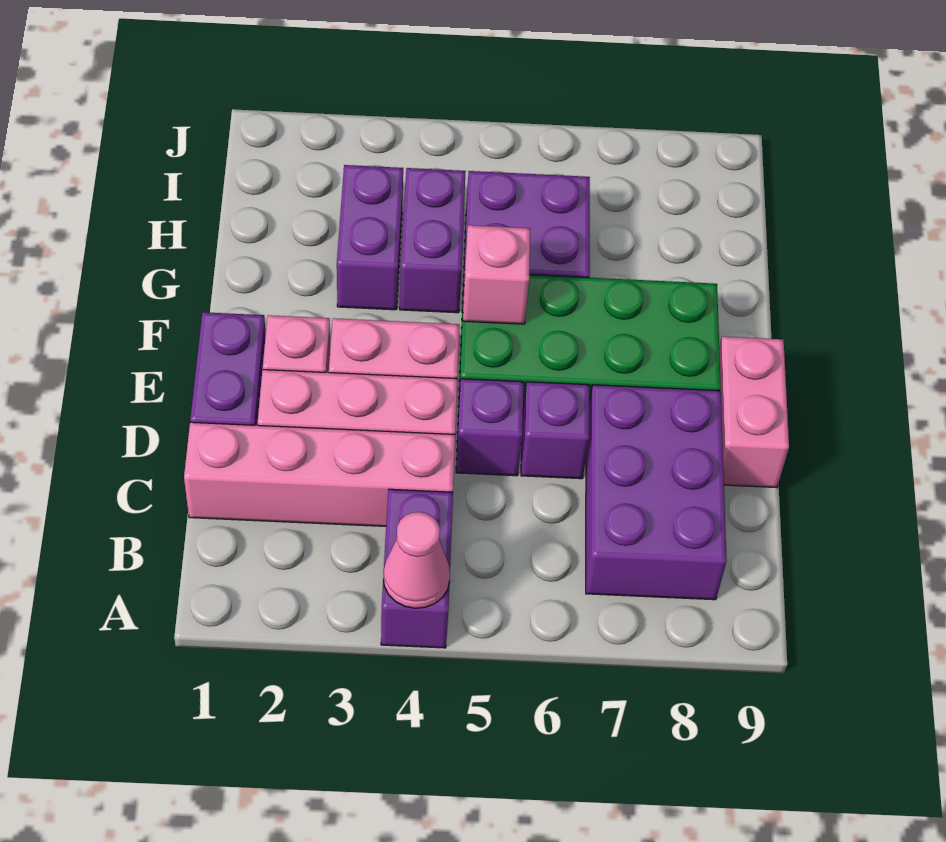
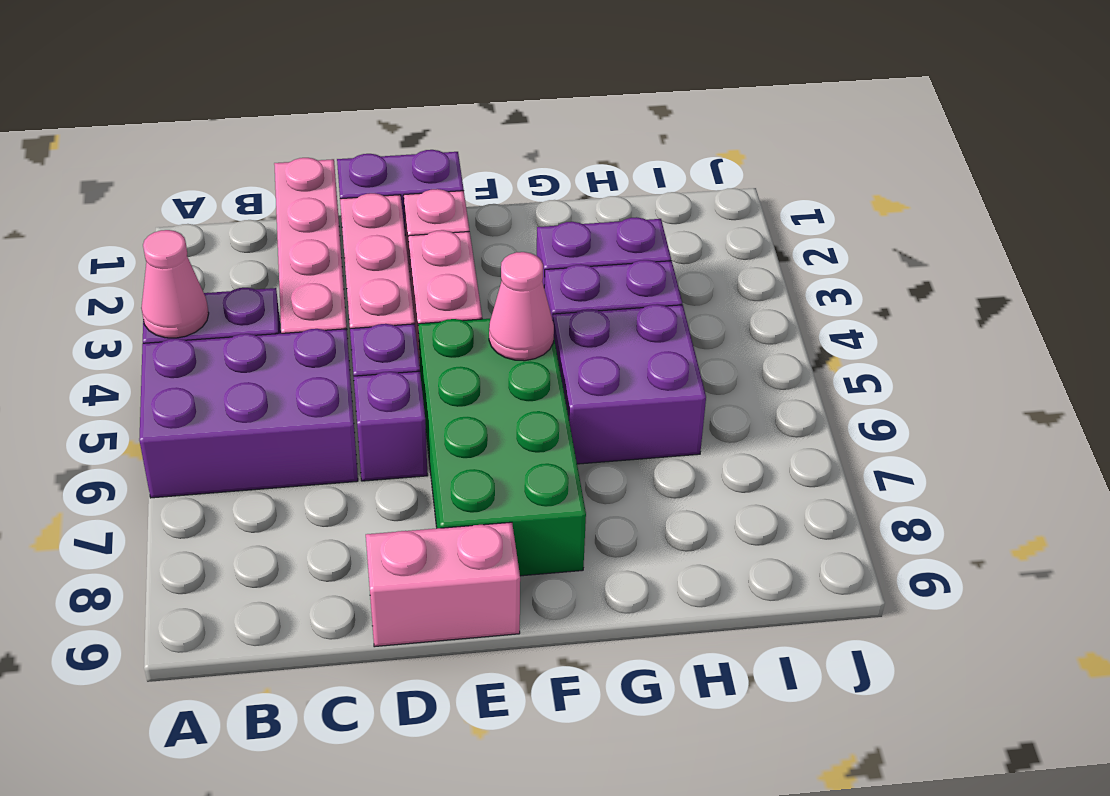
purple 2x3 brick [586,385,727,600] -> purple 2x3 brick moved to [139,329,358,498]
pink 1x1 brick [463,225,530,324] -> pink 1x1 cone [489,252,554,361]

